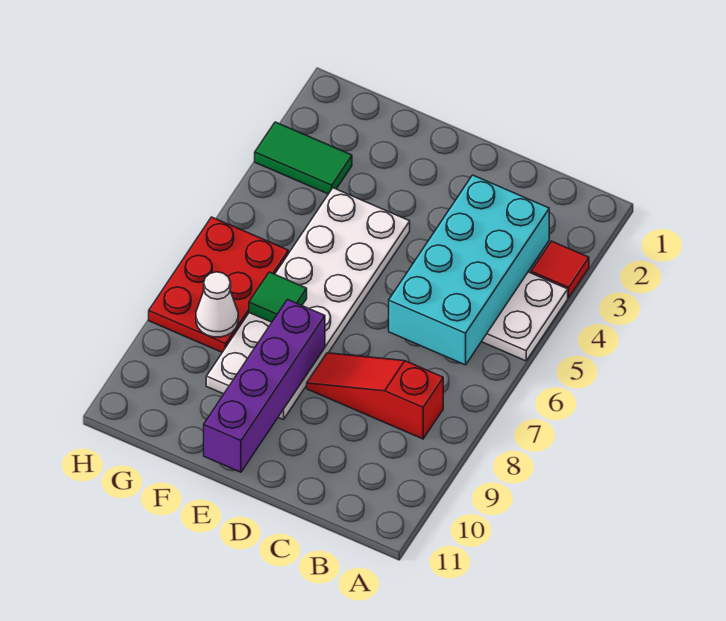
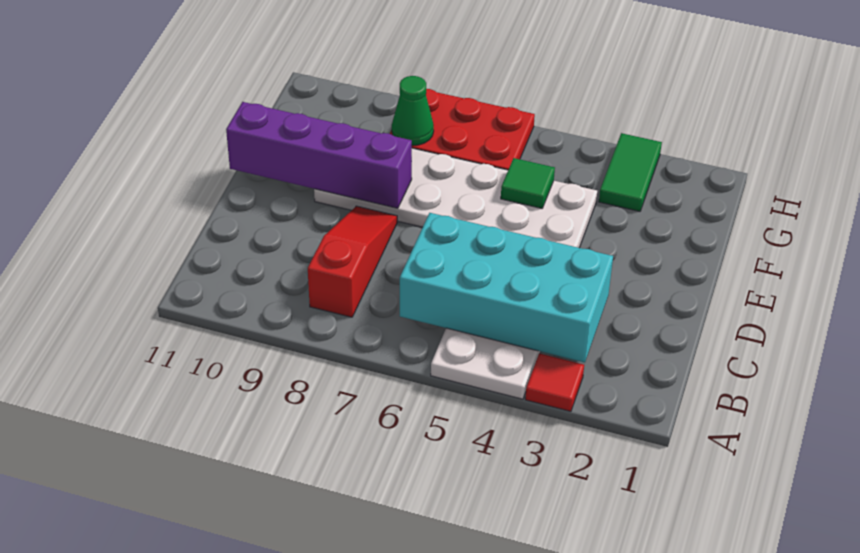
green 1x1 tile [249,272,307,322] -> green 1x1 tile moved to [501,158,555,208]
white 1x1 cone [196,272,238,337] -> green 1x1 cone [392,76,434,146]

